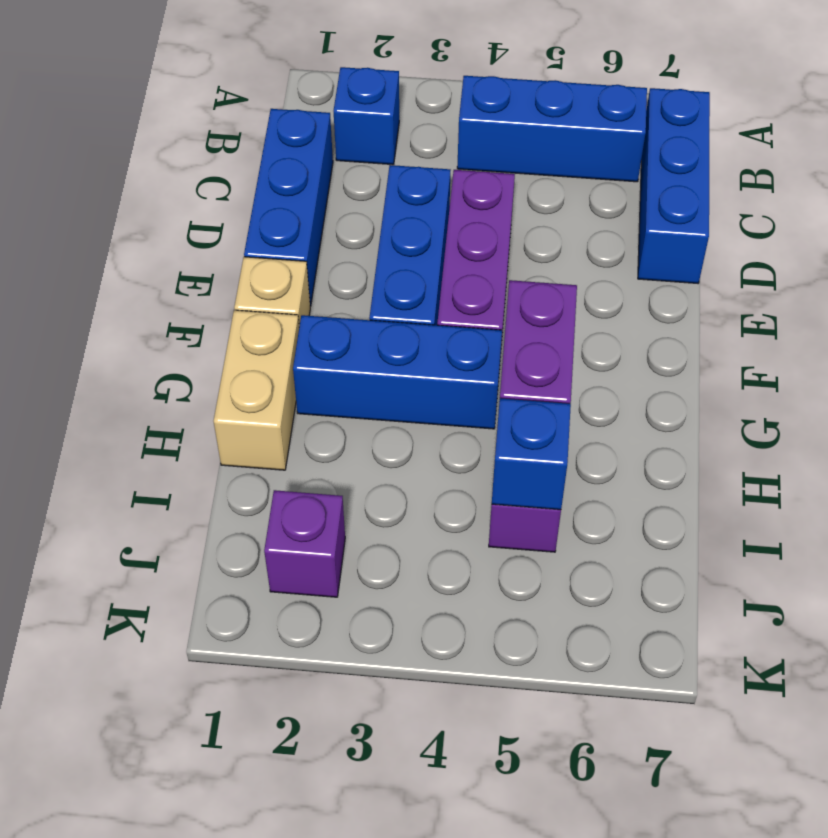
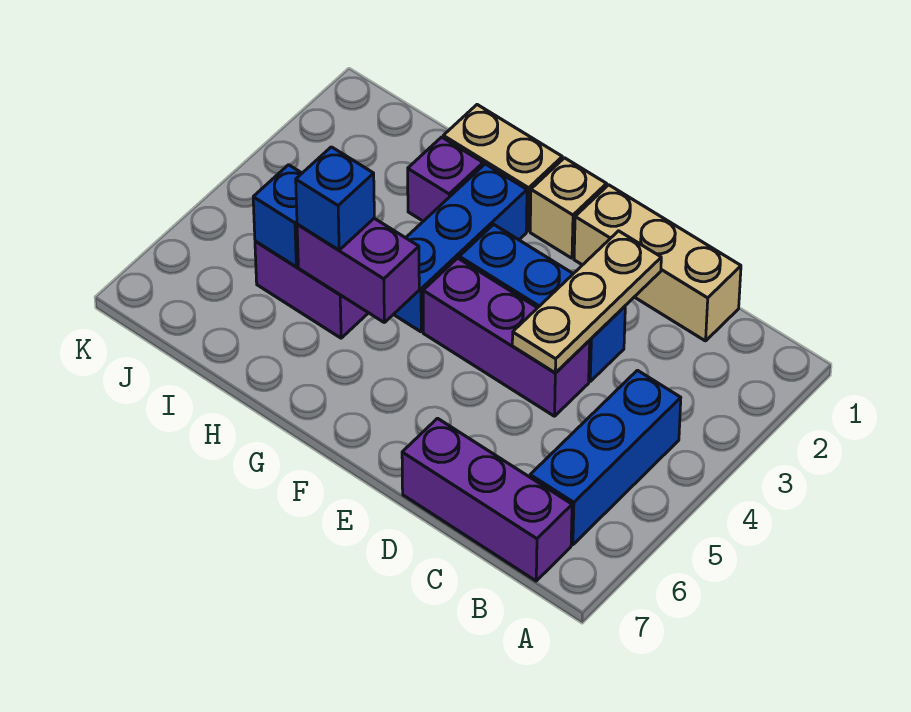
blue 1x1 brick [334,67,399,165] -> blue 1x1 brick moved to [296,147,374,250]
blue 1x3 brick [638,88,710,283] -> purple 1x3 brick [402,418,572,581]
blue 1x3 brick [244,109,333,306] -> tan 1x3 brick [574,185,741,341]
none -> tan 1x3 plate [512,231,661,373]
purple 1x1 brick [264,490,345,597] -> purple 1x1 brick moved to [408,137,483,221]

